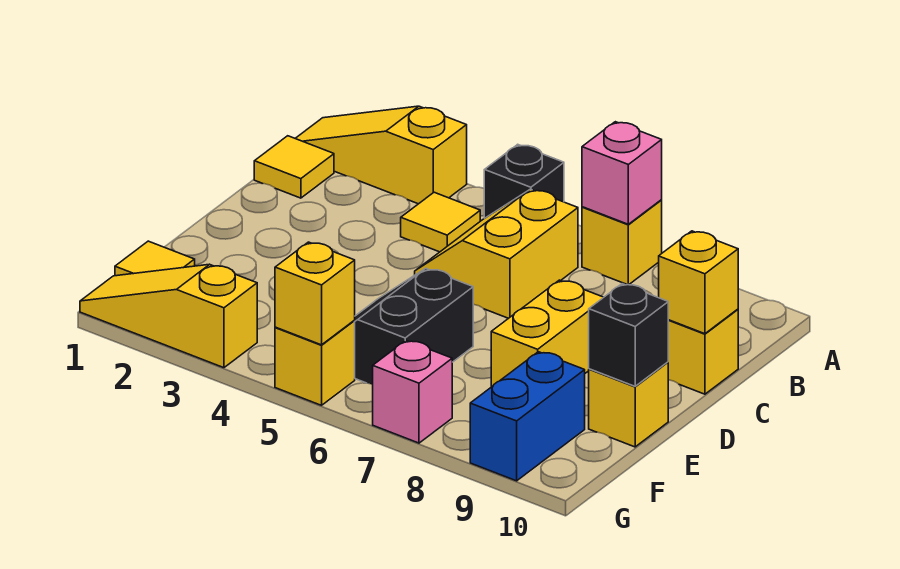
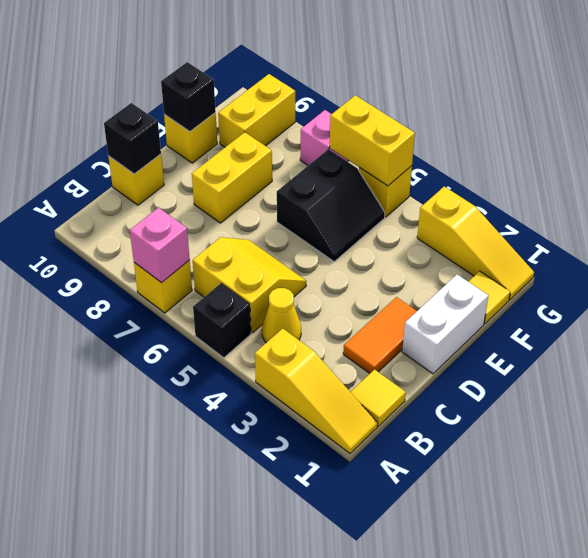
yellow 1x1 tile [401,192,480,252] -> yellow 1x1 cone [262,288,301,343]
yellow 2x2 slope [415,189,578,318] -> yellow 2x2 slope turned to [193,237,306,333]
none -> orange 1x2 tile [343,297,417,373]
yellow 1x1 brick [659,231,738,334] -> black 1x1 brick [104,103,161,174]
none -> white 1x2 brick [402,275,488,374]
blue 1x2 brick [470,352,585,481] -> yellow 1x2 brick [218,74,295,147]
yellow 1x1 brick [275,242,355,345] -> yellow 1x2 brick [330,95,415,186]

